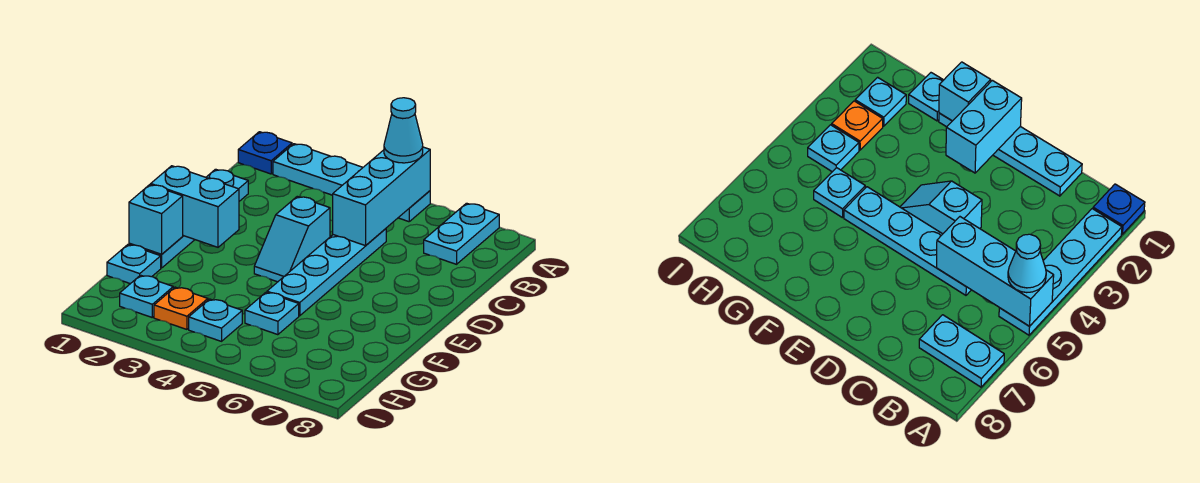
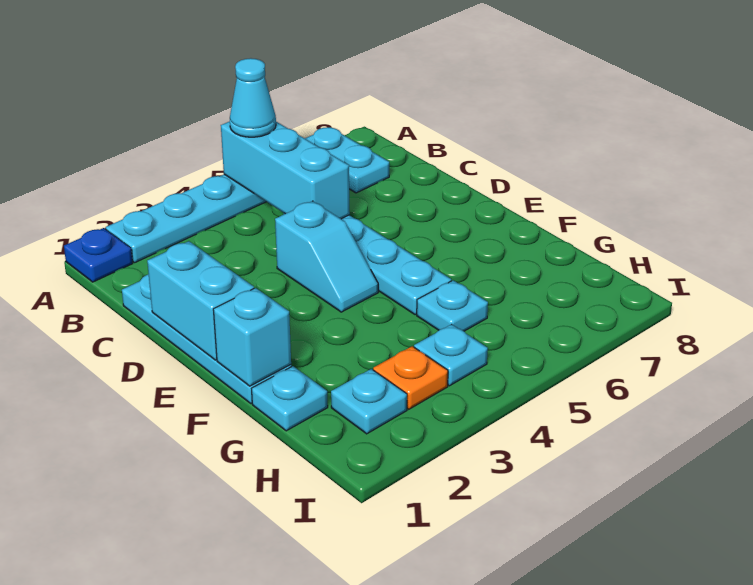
cyan 1x2 brick [151,166,239,247] -> cyan 1x2 brick turned to [147,241,254,360]

